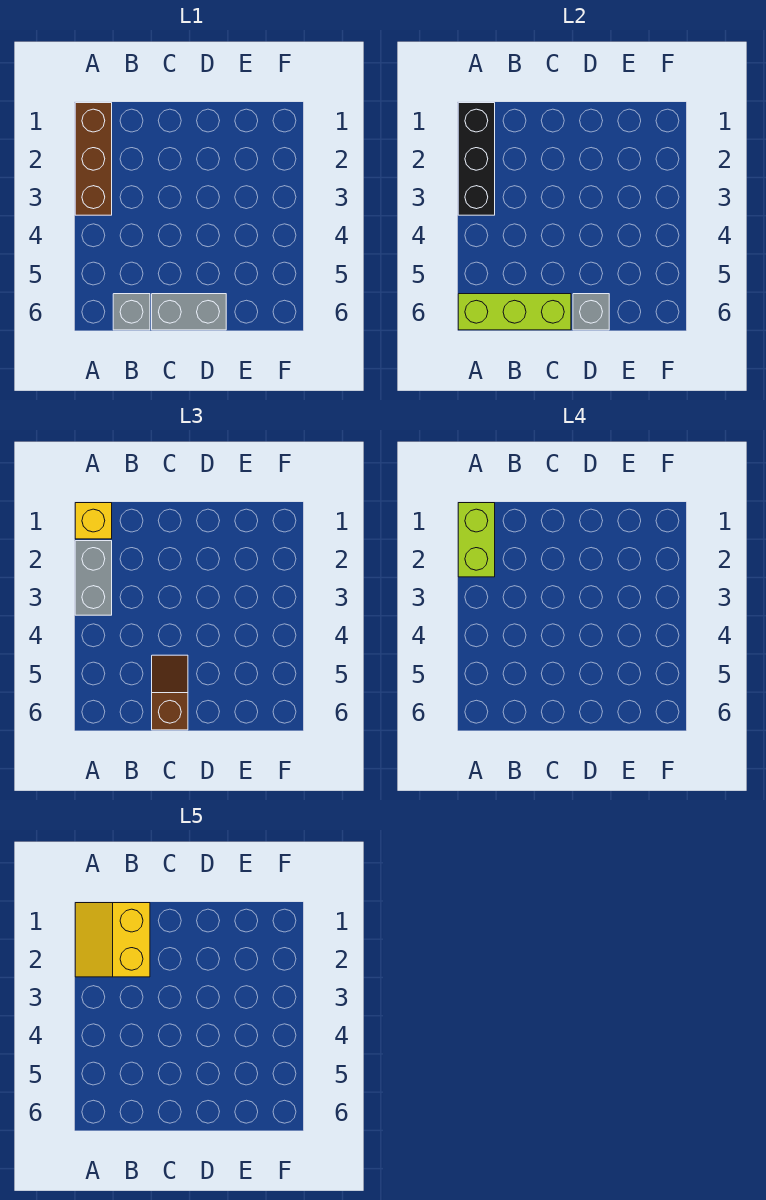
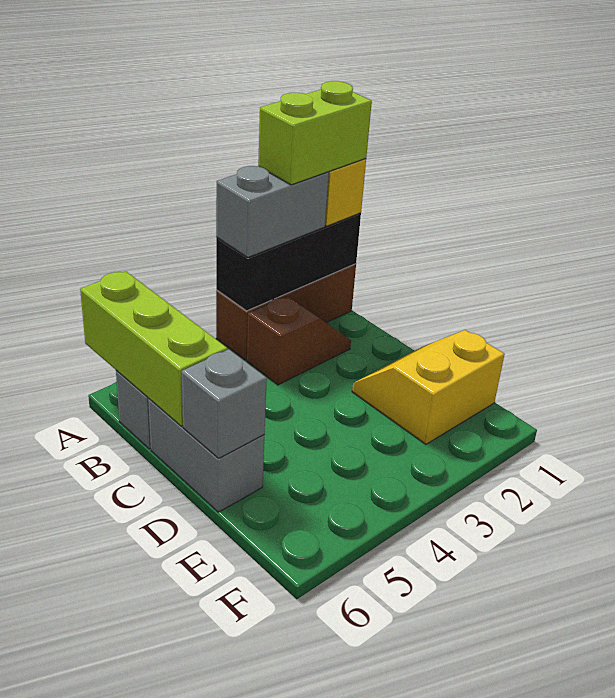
yellow 2x2 slope [75,903,150,977] -> yellow 2x2 slope moved to [352,330,505,444]
brown 1x2 slope [152,655,188,730] -> brown 1x2 slope moved to [247,296,351,385]

